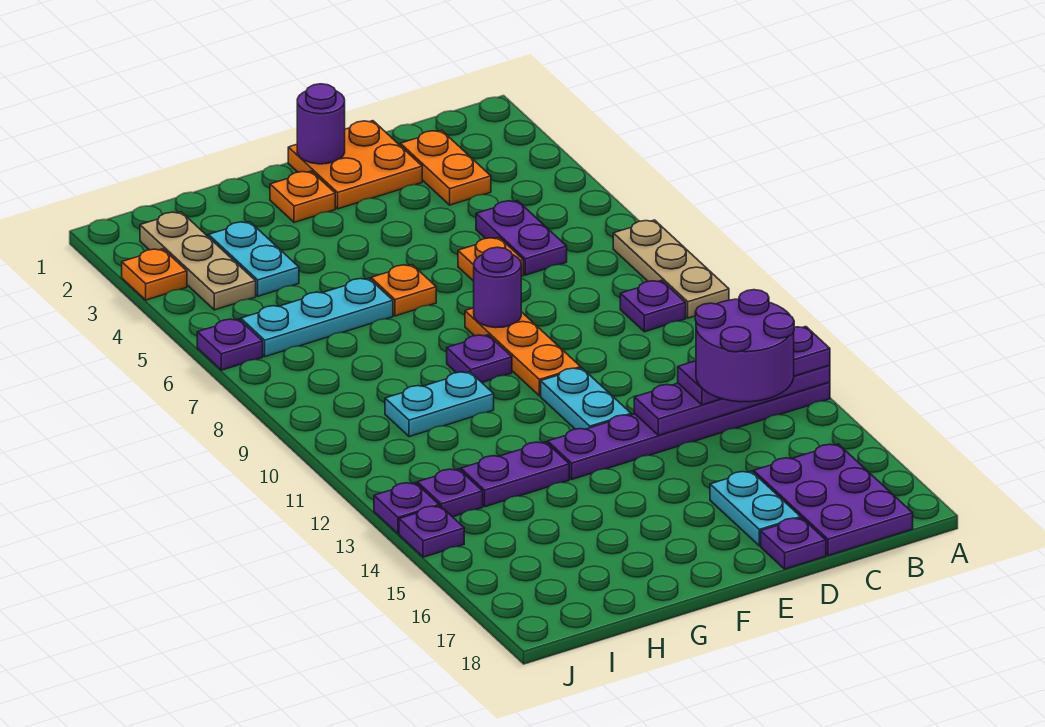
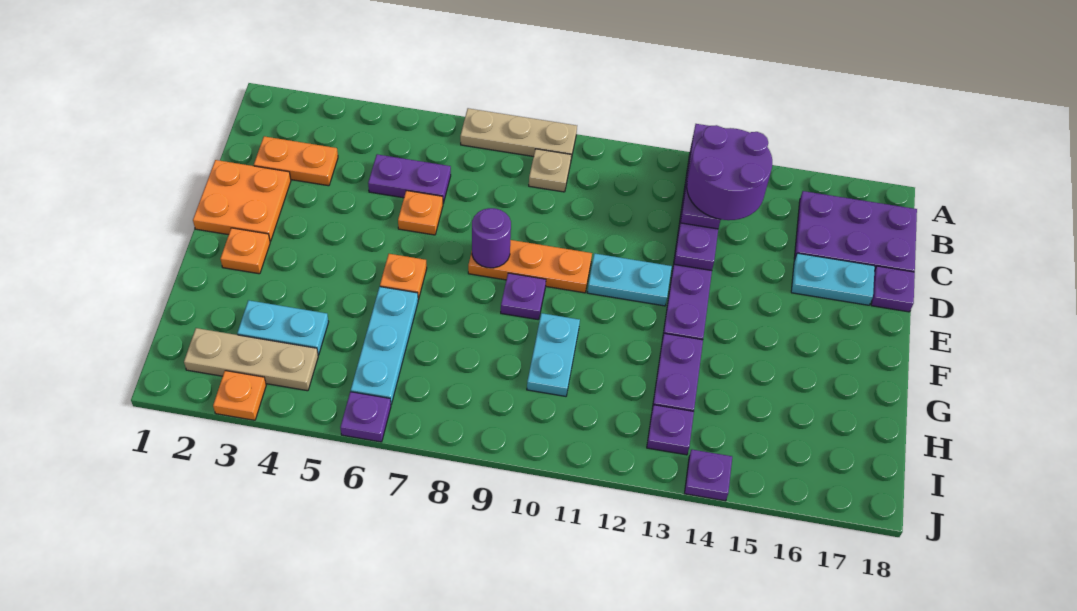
purple 1x1 plate [620,280,686,332] -> tan 1x1 plate [529,149,571,192]
purple 1x1 round brick [297,84,345,164] -> none
purple 1x1 plate [374,483,439,534] -> none

